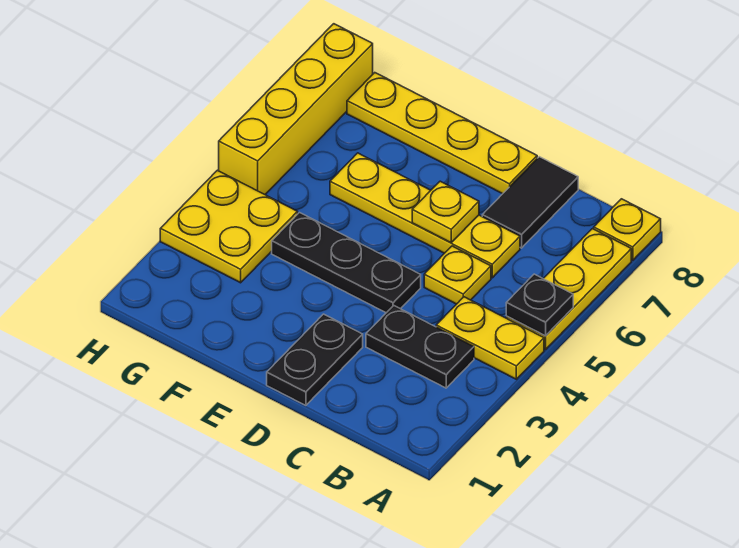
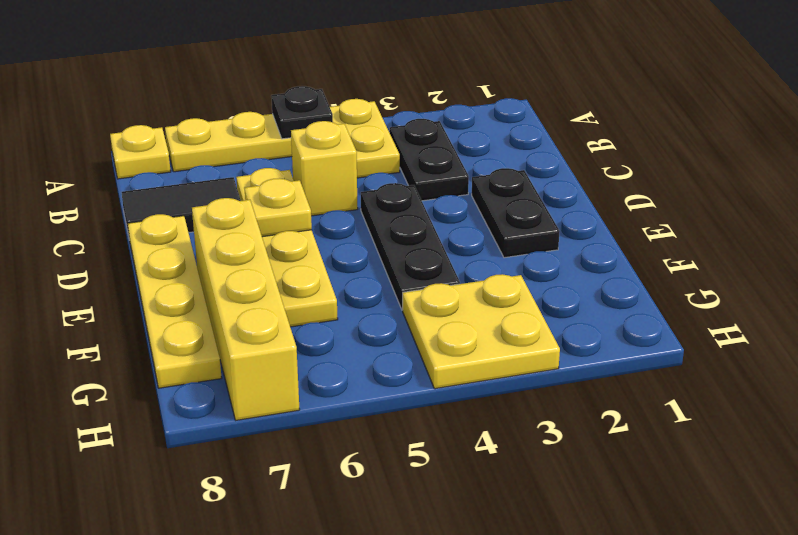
yellow 1x1 plate [424,246,491,304] -> yellow 1x1 brick [291,121,358,216]
black 1x2 plate [267,314,363,405] -> black 1x2 plate turned to [472,168,560,258]
yellow 1x4 brick [219,24,373,195] -> yellow 1x4 brick turned to [192,198,300,420]

